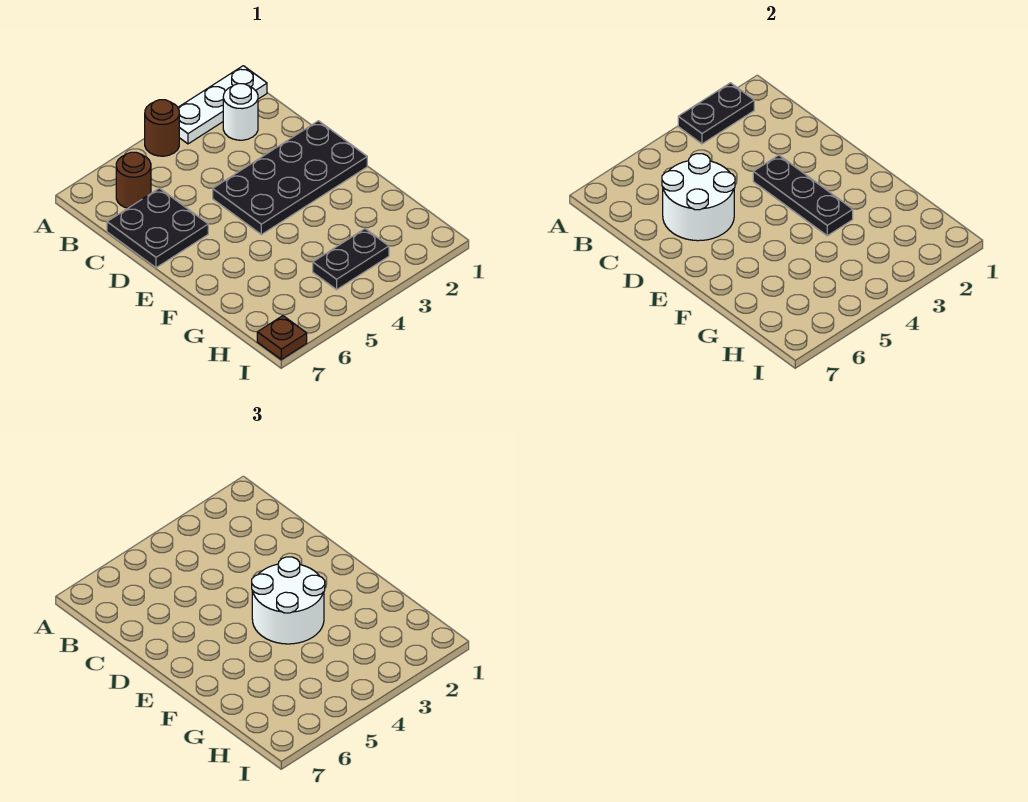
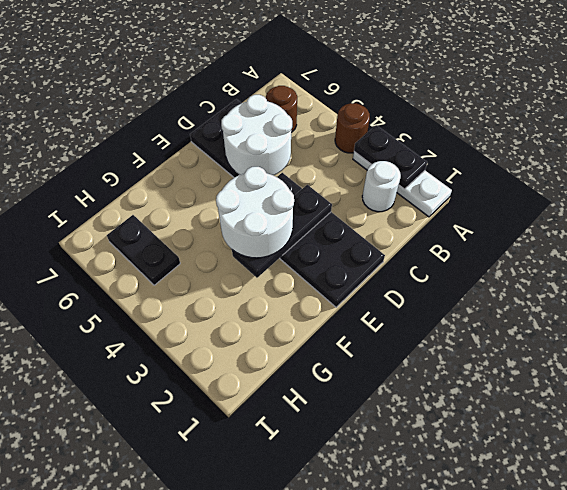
black 1x2 plate [313,229,389,290] -> black 1x2 plate moved to [107,215,180,285]
brown 1x1 plate [257,316,307,359] -> none

